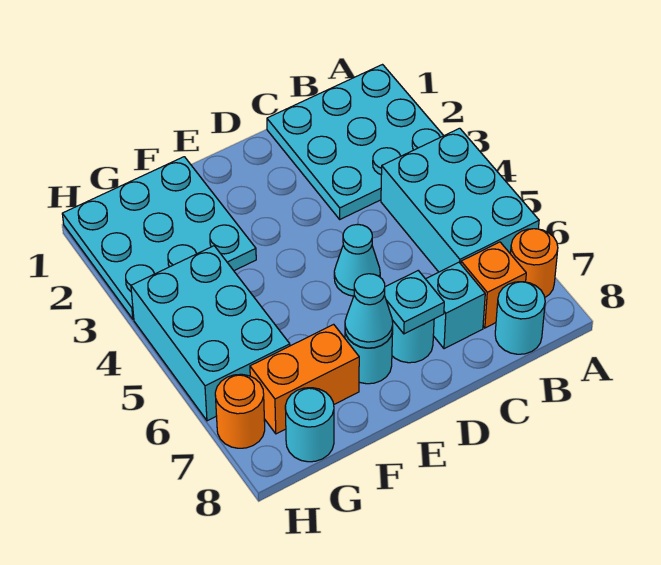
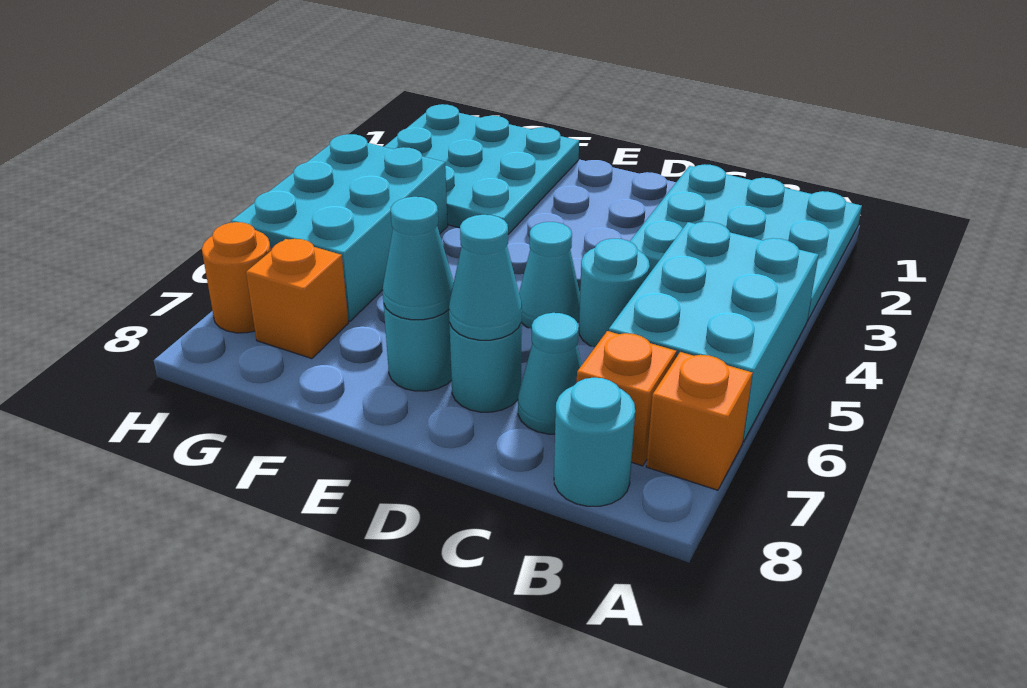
orange 1x1 round brick [511,229,558,297] -> orange 1x1 brick [646,352,753,490]
cyan 1x1 brick [426,262,485,349] -> cyan 1x1 cone [518,313,582,434]
cyan 1x1 plate [385,271,444,334] -> cyan 1x1 cone [449,215,522,340]
orange 1x2 brick [250,324,359,434] -> orange 1x1 brick [246,239,349,359]
cyan 1x1 round brick [285,388,334,462] -> cyan 1x1 round brick moved to [579,238,650,347]

